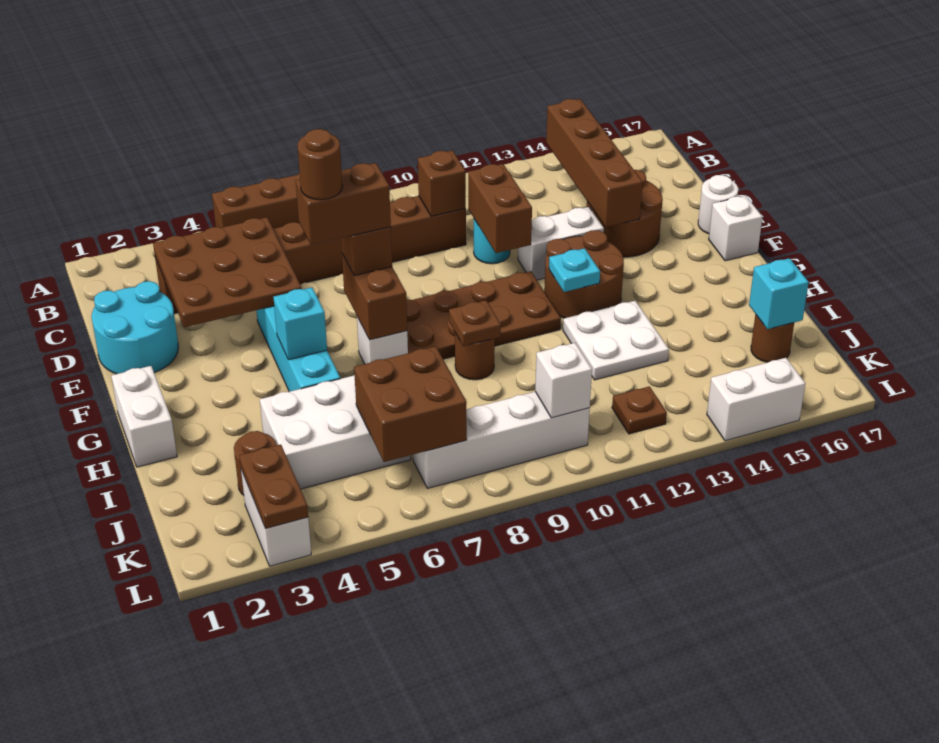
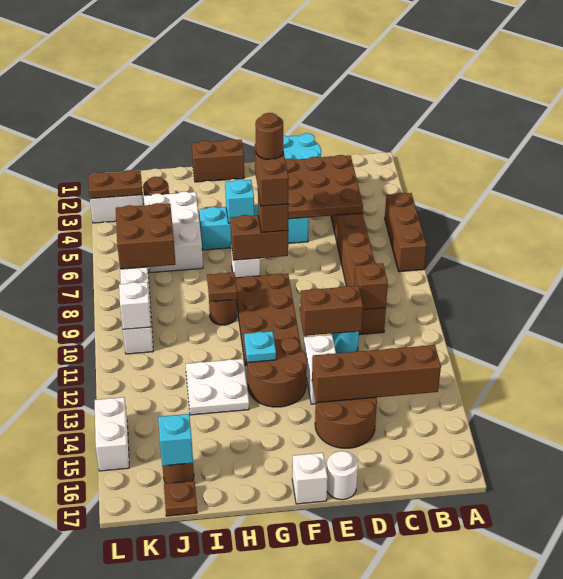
white 1x2 brick [111,366,177,467] -> brown 1x2 brick [192,139,244,182]
brown 1x1 plate [612,386,667,434] -> brown 1x1 plate moved to [164,481,197,516]

